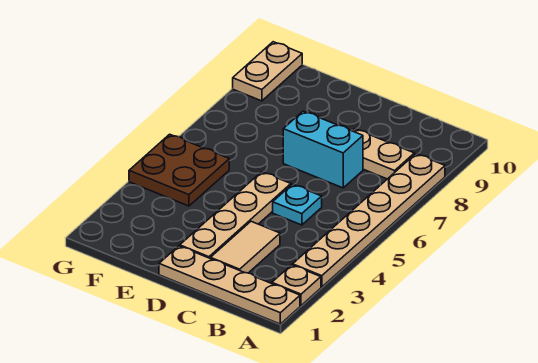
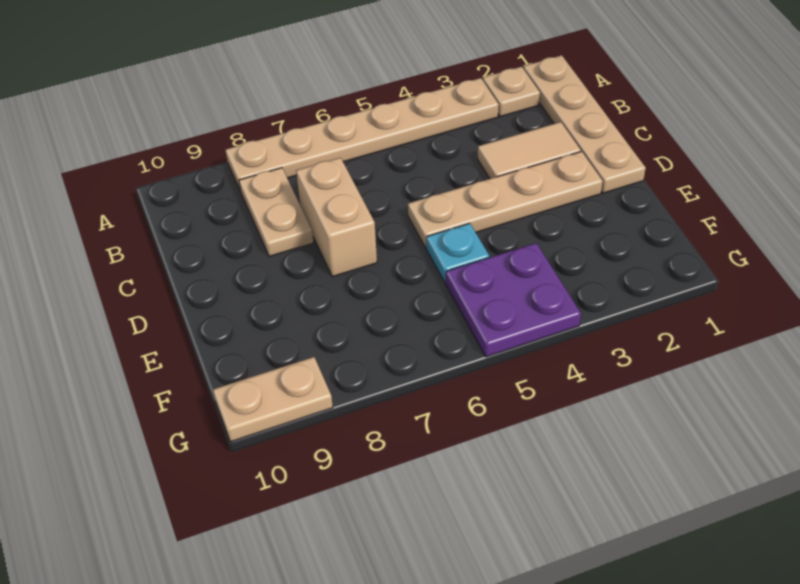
cyan 1x1 plate [273,184,322,225] -> cyan 1x1 plate moved to [426,223,489,282]
cyan 1x2 brick [283,111,363,188] -> tan 1x2 brick [296,158,377,277]
brown 2x2 plate [129,134,229,206] -> purple 2x2 plate [446,243,581,357]

